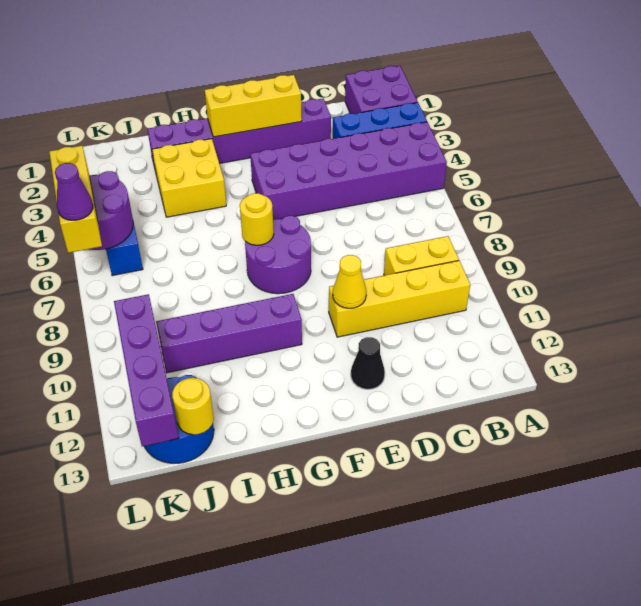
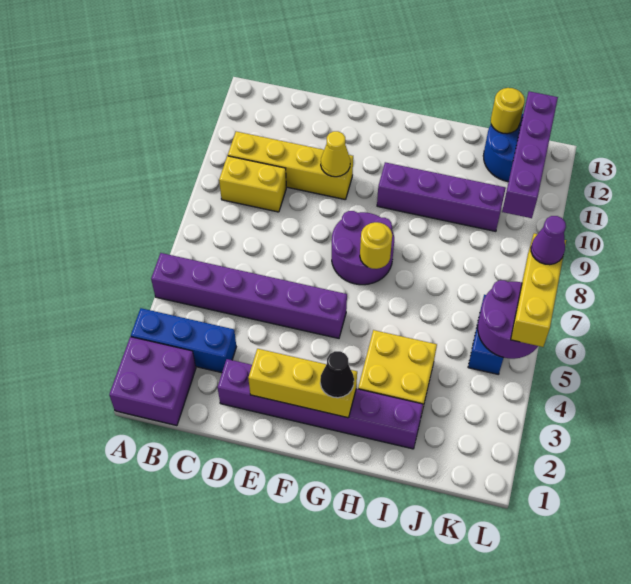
purple 2x6 brick [250,122,447,219] -> purple 1x6 brick [151,253,347,338]
black 1x1 cone [351,337,385,389] -> black 1x1 cone moved to [320,351,354,398]

